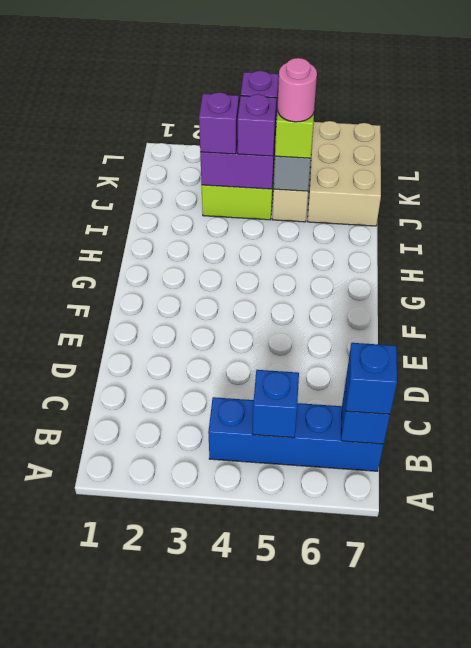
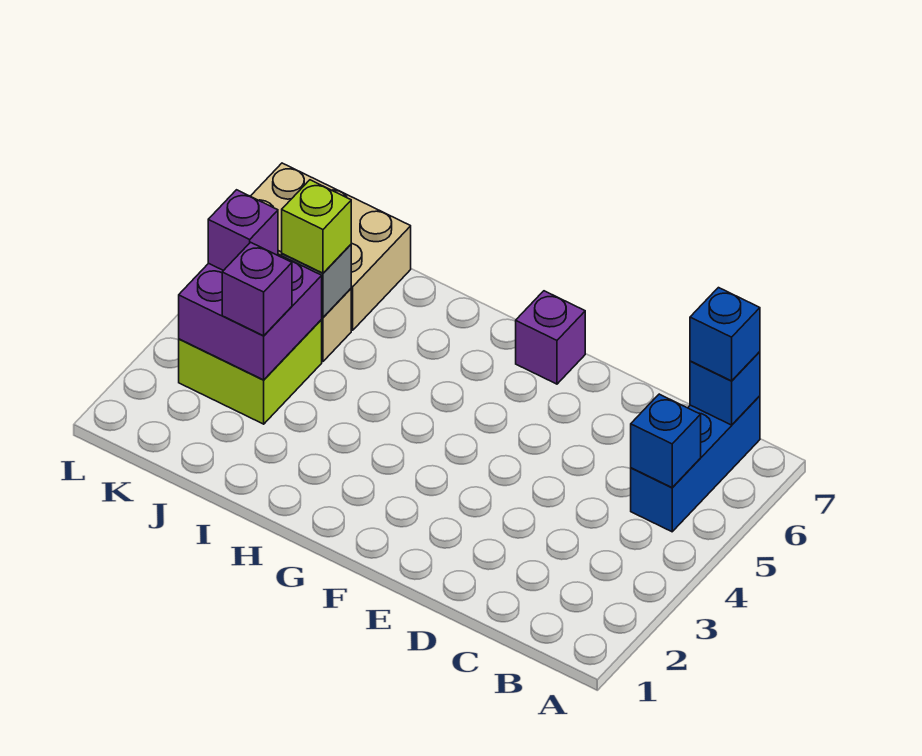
blue 1x4 brick [208,397,384,471] -> blue 1x3 brick [631,396,760,532]
purple 1x1 brick [238,94,277,156] -> purple 1x1 brick moved to [516,291,585,384]
pink 1x1 round brick [277,58,317,122] -> none

